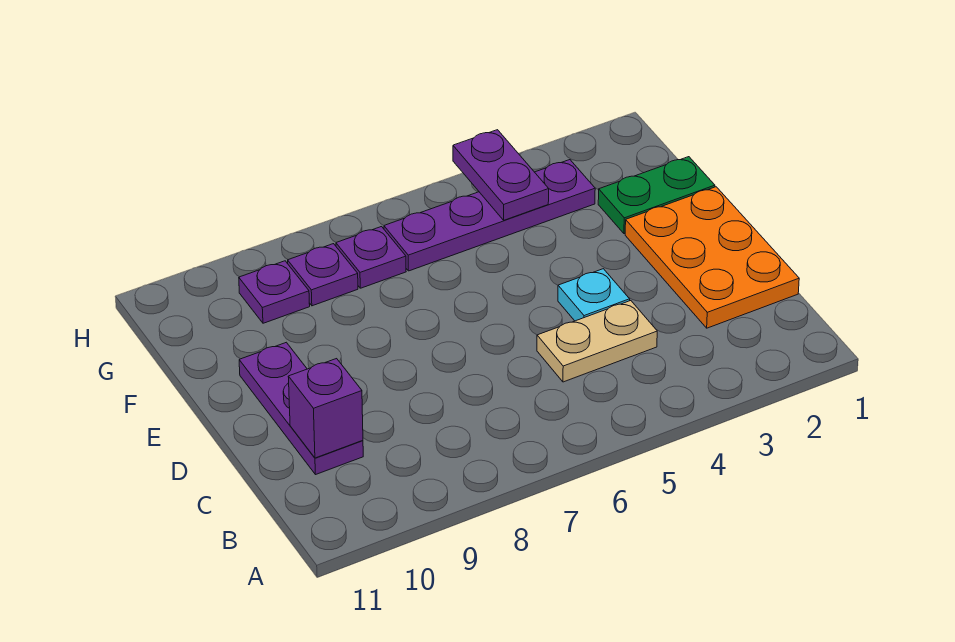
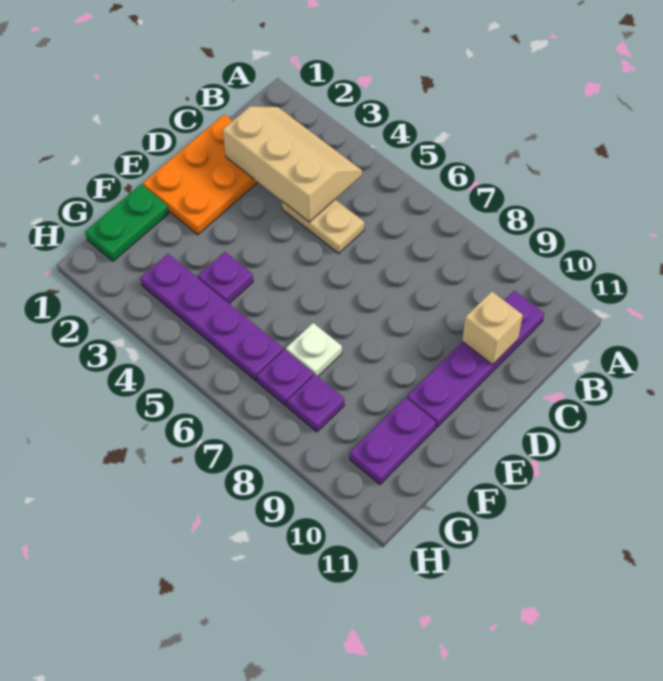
none -> tan 2x3 slope [223,106,362,222]
purple 1x3 plate [239,342,363,475] -> purple 1x4 plate [407,291,544,427]
purple 1x1 brick [288,359,363,458] -> tan 1x1 brick [462,291,523,365]
cyan 1x1 plate [558,269,630,321] -> none
green 1x2 plate [598,157,715,234] -> green 1x2 plate turned to [85,184,169,261]
none -> white 1x1 plate [286,323,342,376]
purple 1x2 plate [453,130,549,220] -> purple 1x2 plate moved to [350,398,436,484]
purple 1x1 plate [239,261,310,323] -> purple 1x1 plate moved to [198,252,253,303]

